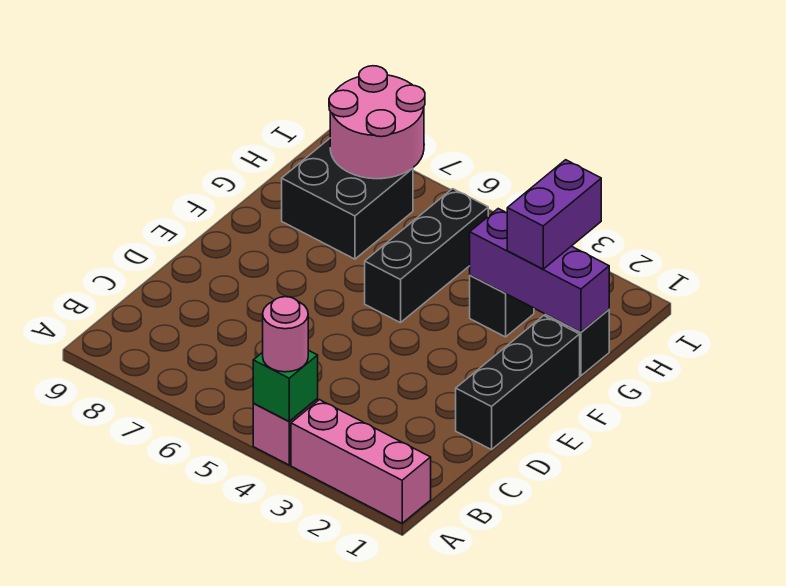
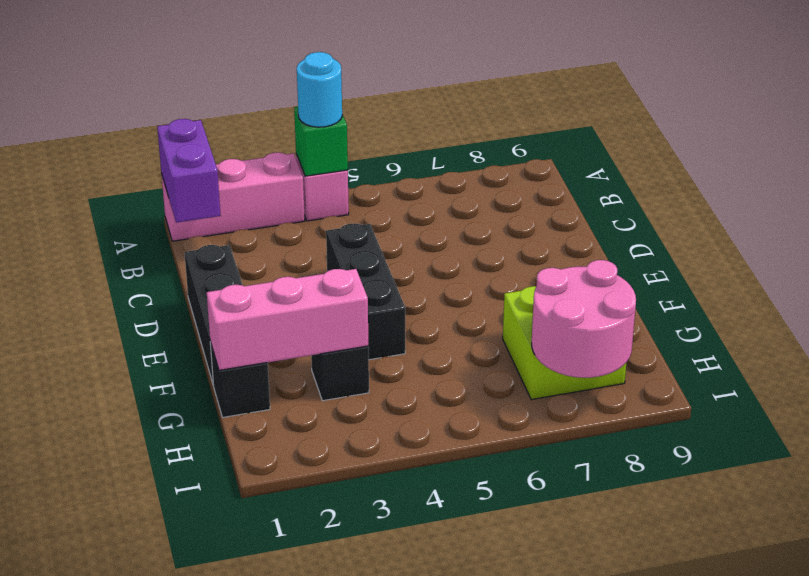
pink 1x1 round brick [263,297,308,372] -> cyan 1x1 round brick [297,52,342,127]
black 1x3 brick [365,189,488,323] -> black 1x3 brick moved to [326,223,405,360]
purple 1x3 brick [470,209,609,332] -> pink 1x3 brick [207,269,368,370]
purple 1x2 brick [507,160,601,269] -> purple 1x2 brick moved to [157,119,221,223]
black 2x2 brick [282,139,413,259] -> lime 2x2 brick [503,286,626,400]

